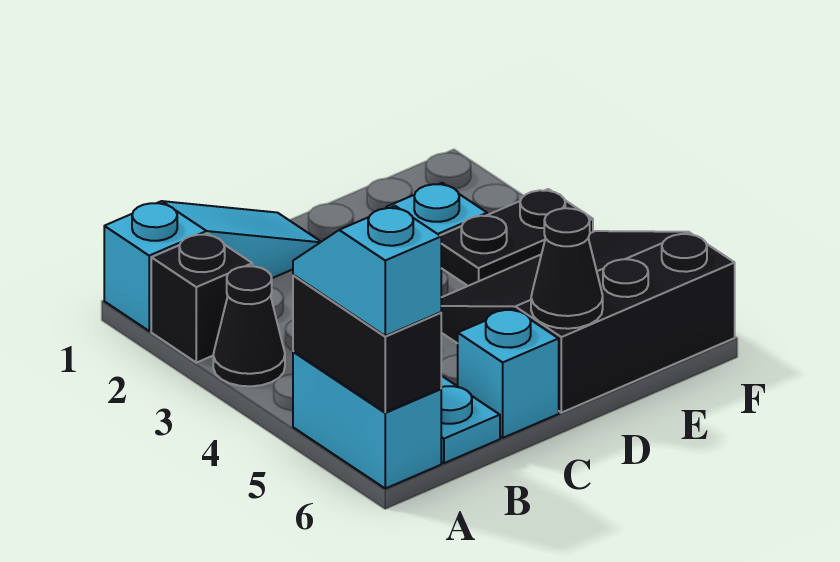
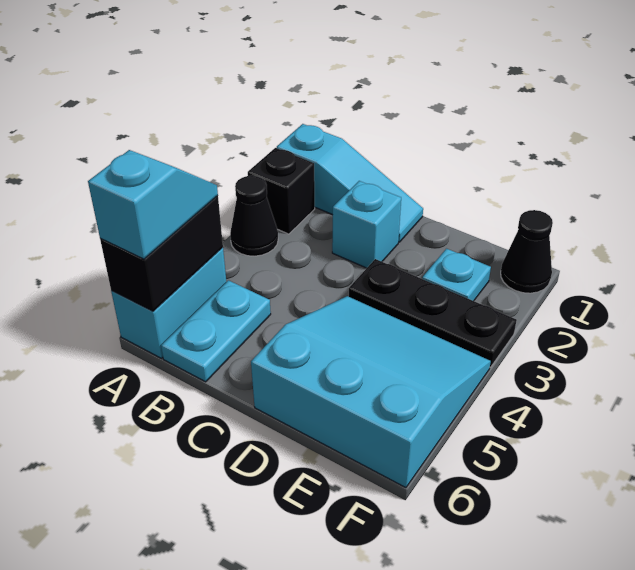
cyan 1x1 brick [458,309,559,438] -> cyan 1x1 brick moved to [332,181,401,268]
black 3x3 slope [441,231,735,413] -> cyan 3x3 slope [251,296,491,488]
black 1x1 cone [531,208,603,329] -> black 1x1 cone moved to [501,210,553,293]
black 1x2 plate [440,189,593,286] -> black 1x3 plate [349,259,517,367]

